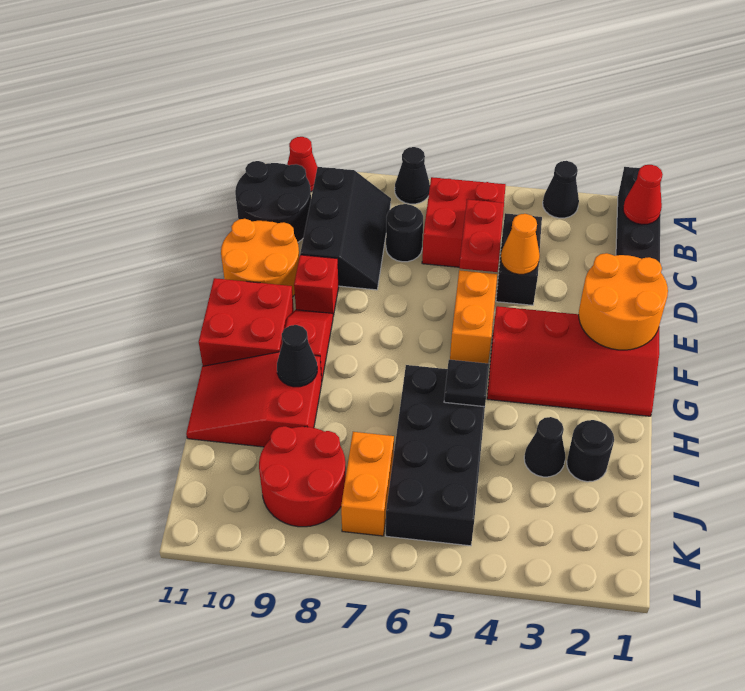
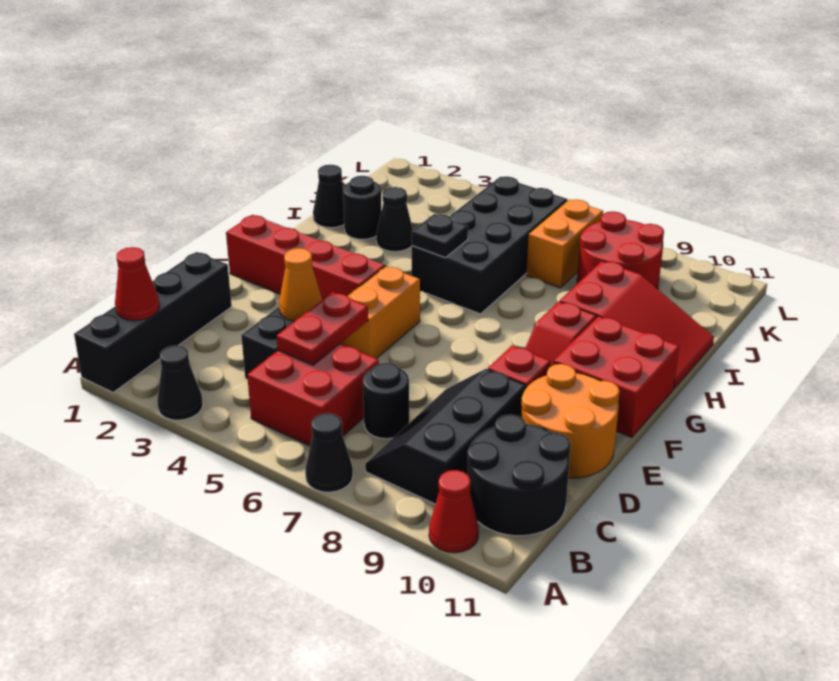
orange 2x2 round brick [579,253,668,350] -> none
black 1x1 cone [277,325,317,387] -> black 1x1 cone moved to [313,165,344,228]

